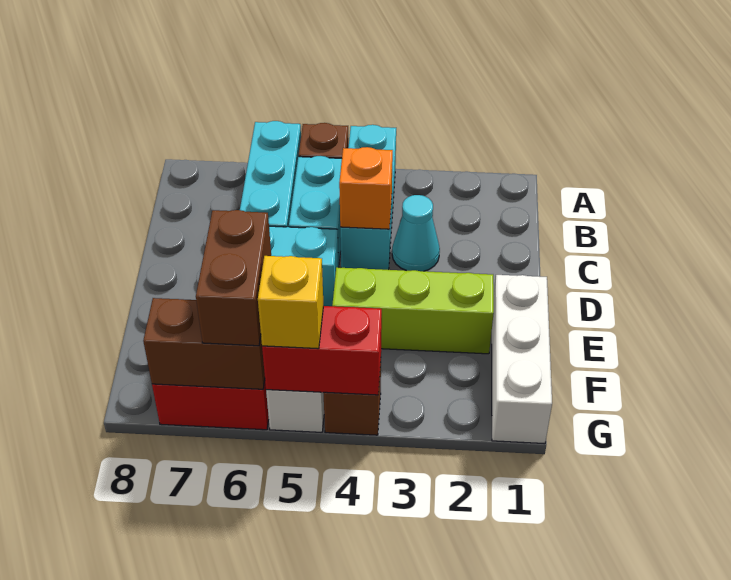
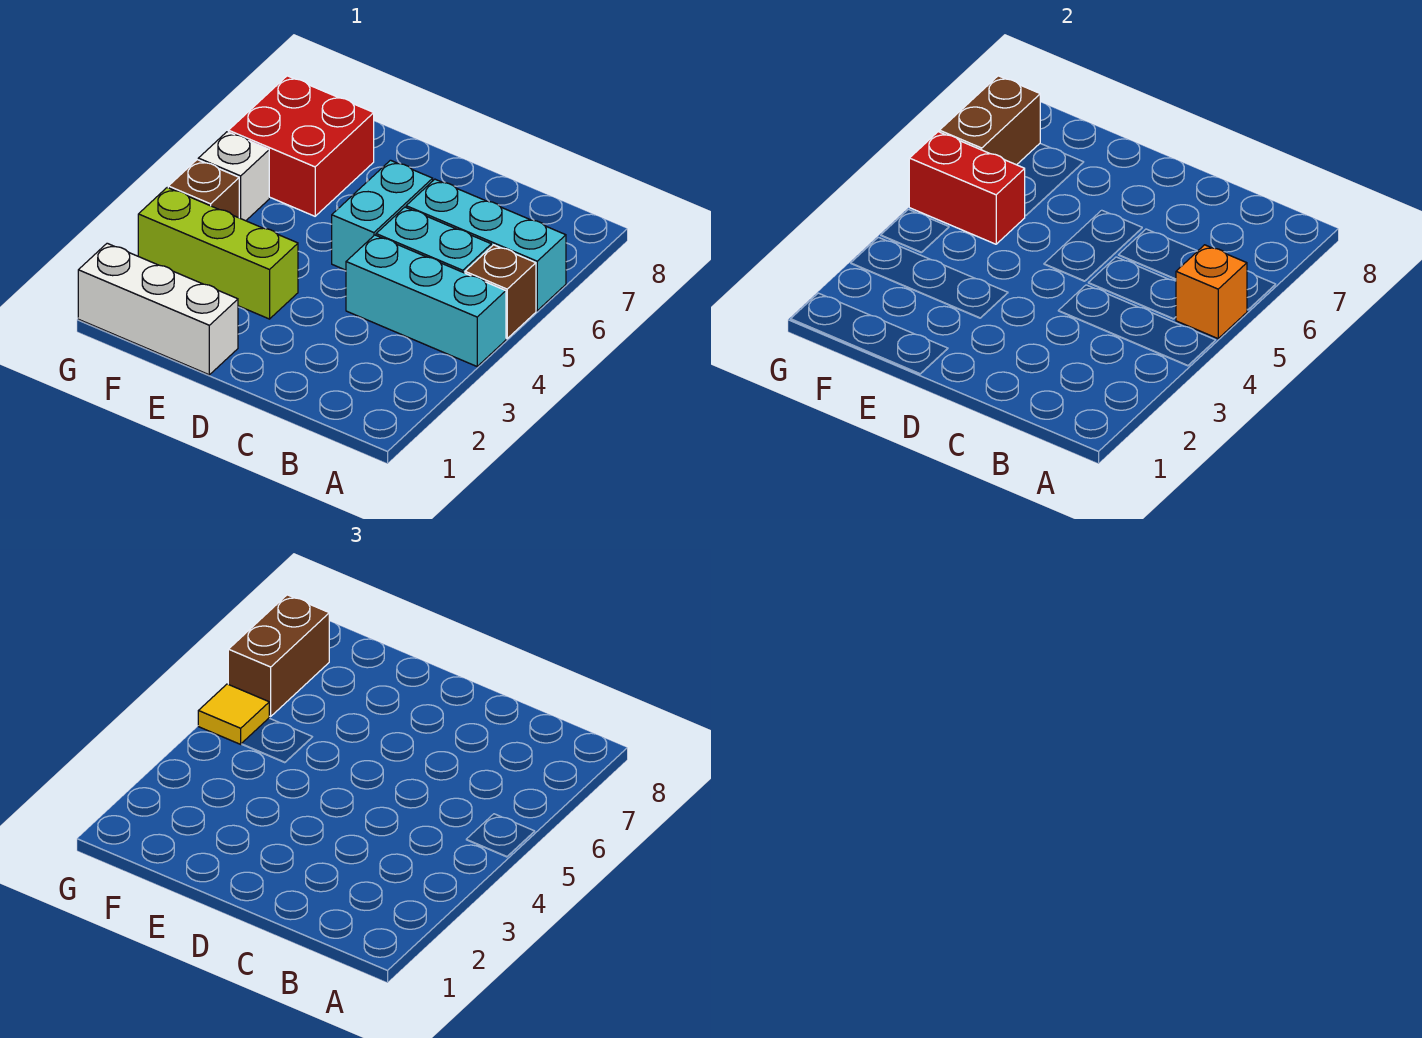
cyan 1x1 cone [392,195,440,271] -> none
orange 1x1 brick [339,147,393,229] -> orange 1x1 brick moved to [1176,245,1247,339]
lime 1x3 brick [332,267,494,354] -> lime 1x3 brick turned to [138,188,298,319]
brown 1x2 brick [196,210,271,346] -> brown 1x2 brick turned to [228,595,329,716]
red 1x2 brick [262,306,382,395] -> red 1x2 brick turned to [909,132,1025,244]
yellow 1x1 brick [258,256,324,349] -> yellow 1x1 tile [198,684,269,744]

